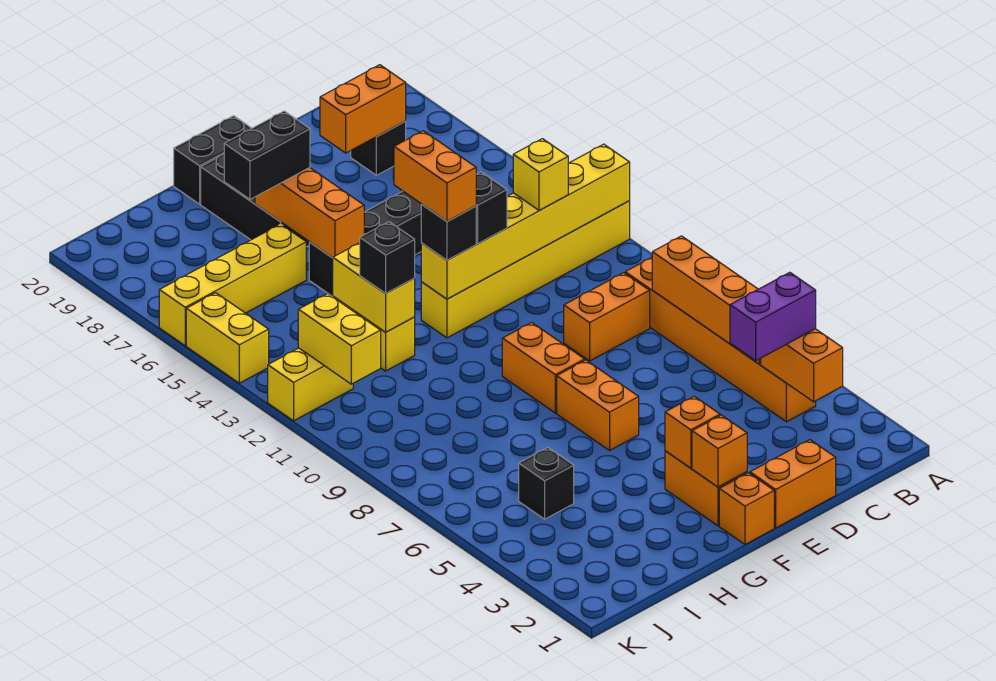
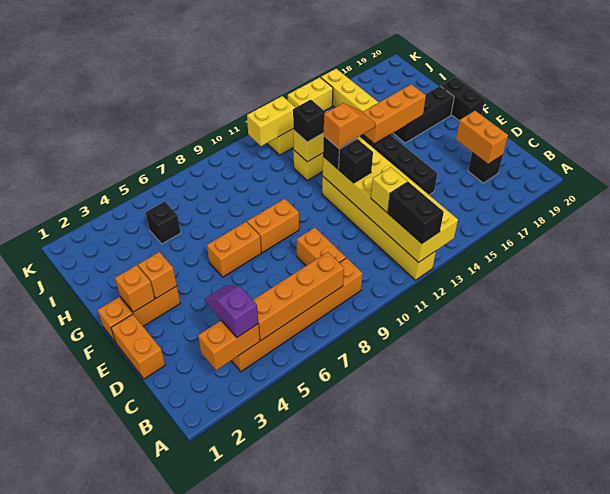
yellow 1x6 brick [421,144,630,299] -> yellow 2x6 brick [323,136,458,263]
purple 1x2 brick [730,272,816,361] -> purple 1x2 slope [205,285,258,337]
orange 1x2 brick [394,131,476,221] -> orange 1x2 slope [324,103,376,148]
black 1x2 brick [224,111,310,199] -> black 1x2 brick moved to [388,182,444,243]

